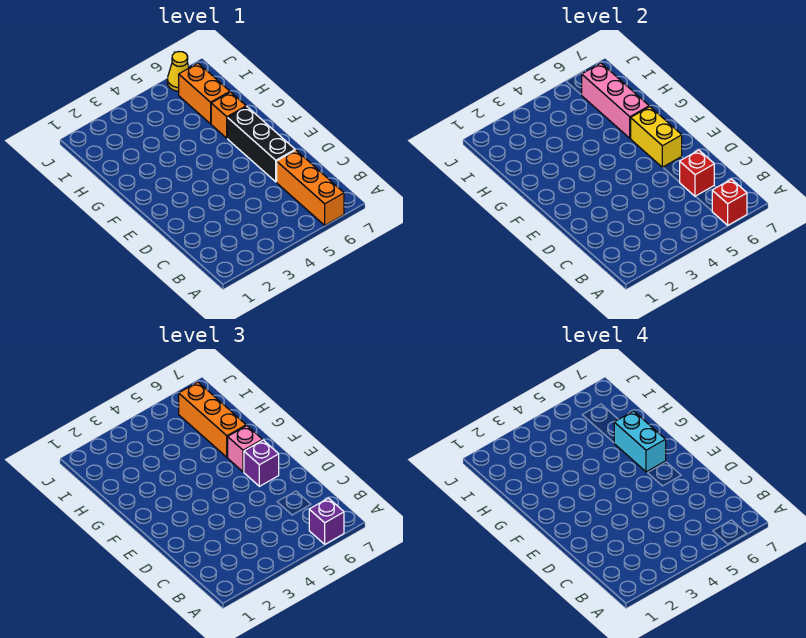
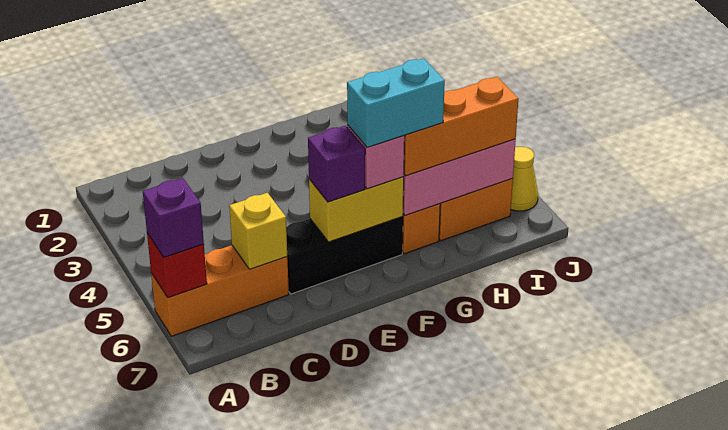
red 1x1 brick [680,150,714,196] -> yellow 1x1 brick [229,193,287,269]

